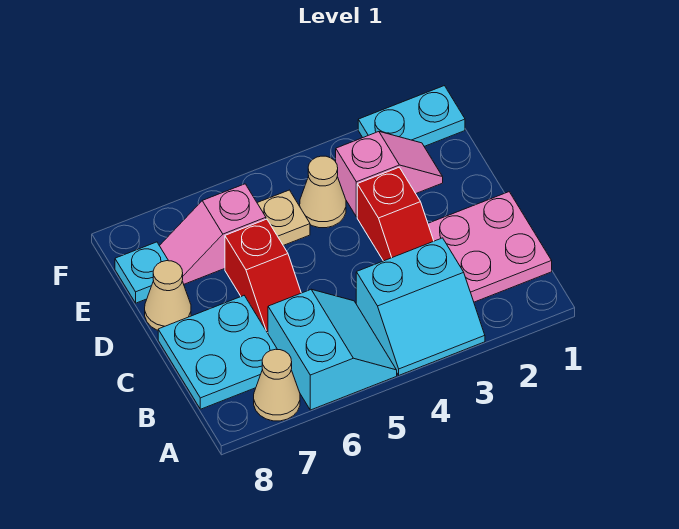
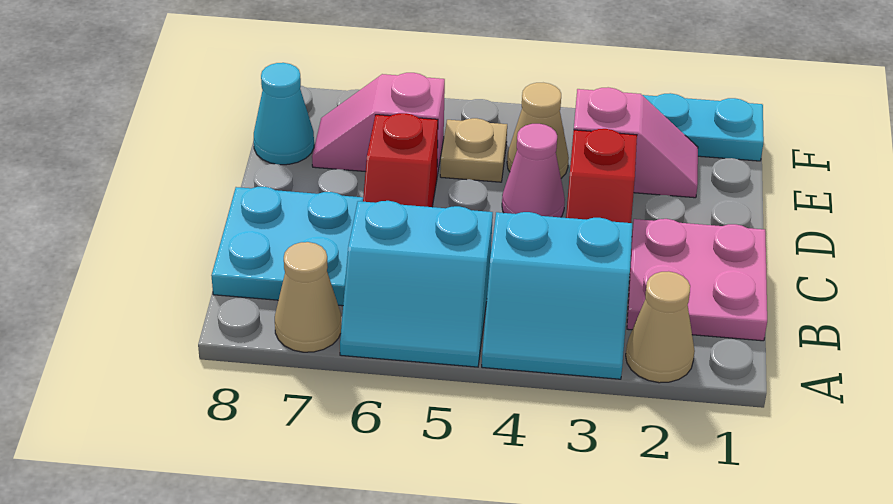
cyan 2x2 slope [268,289,397,410] -> cyan 2x2 slope turned to [340,201,493,367]
none -> pink 1x1 cone [502,124,565,217]
tan 1x1 cone [145,261,191,330] -> tan 1x1 cone moved to [626,271,695,383]
cyan 1x1 plate [115,242,168,303] -> cyan 1x1 cone [254,63,314,165]

